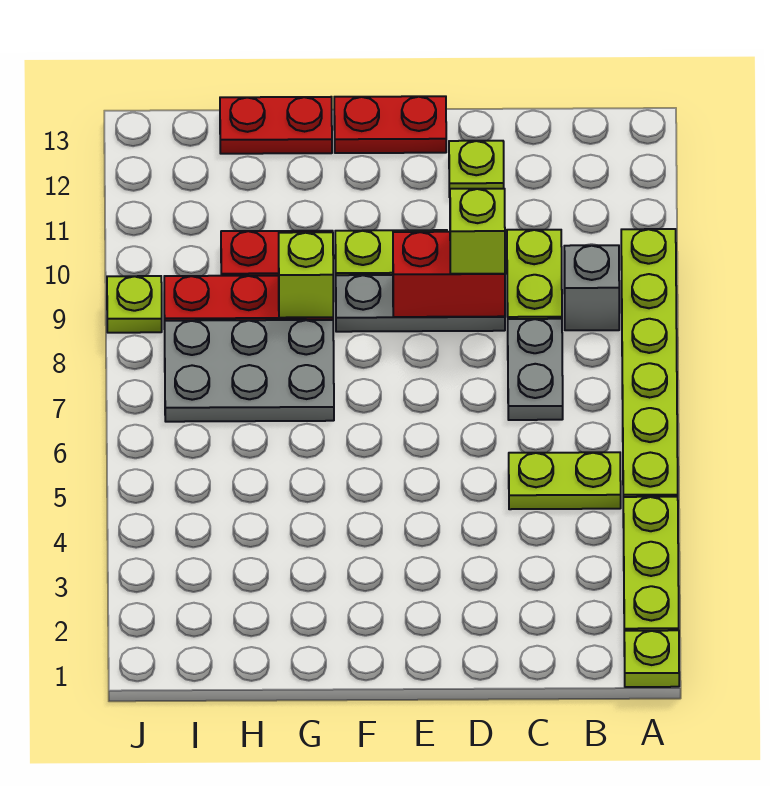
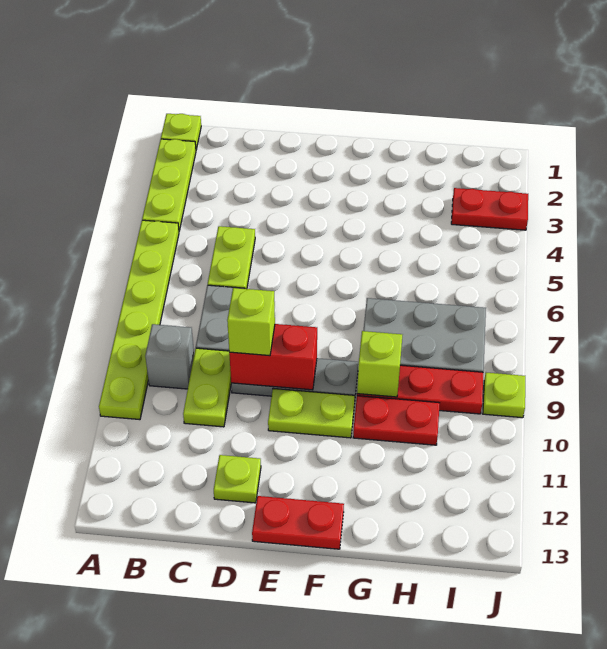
lime 1x2 plate [509,452,621,509] -> lime 1x2 plate turned to [208,226,255,289]
red 1x2 plate [220,97,332,154] -> red 1x2 plate moved to [451,188,528,230]

